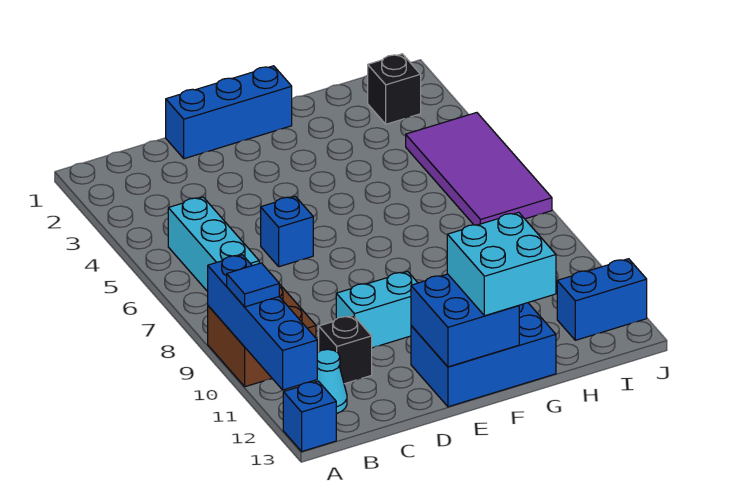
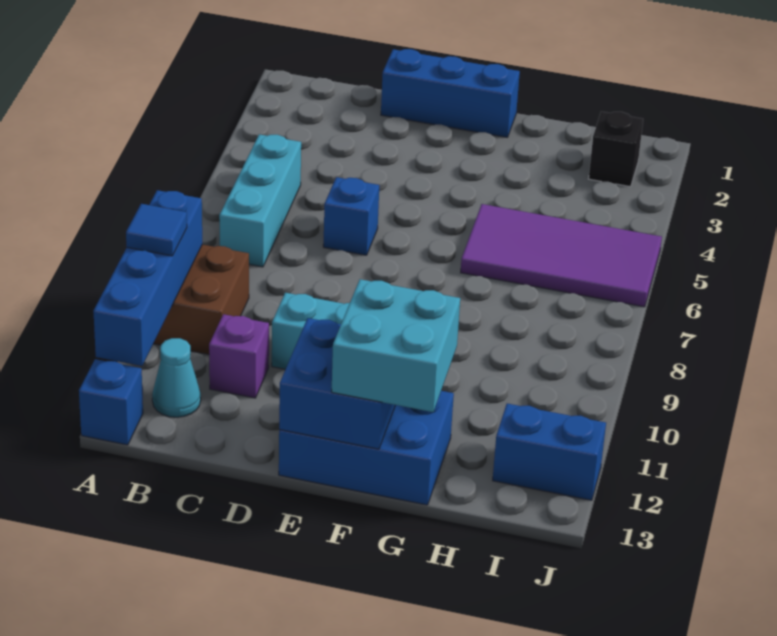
black 1x1 brick [319,315,372,384] -> purple 1x1 brick [209,314,269,398]
purple 2x4 tile [406,113,552,225] -> purple 2x4 tile turned to [461,204,662,307]

